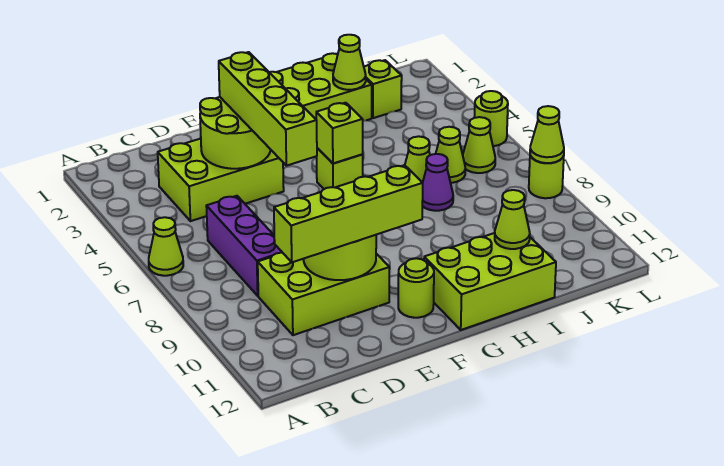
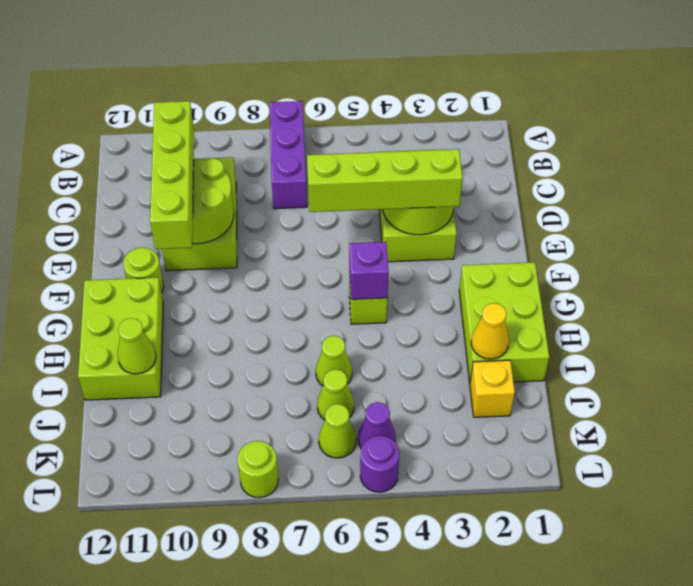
lime 1x1 cone [149,217,183,276] -> none
purple 1x3 brick [206,196,282,296] -> purple 1x3 brick turned to [270,101,307,209]
lime 1x1 brick [316,103,363,164] -> purple 1x1 brick [349,242,389,299]
lime 1x1 cone [333,35,366,90] -> yellow 1x1 cone [471,303,509,359]
purple 1x1 cone [422,154,453,211] -> purple 1x1 cone moved to [358,402,396,448]
lime 1x1 brick [364,60,402,118] -> yellow 1x1 brick [470,360,515,417]
lime 1x1 round brick [474,91,508,146] -> purple 1x1 round brick [360,436,400,492]
lime 1x1 cone [530,106,564,163] -> none

